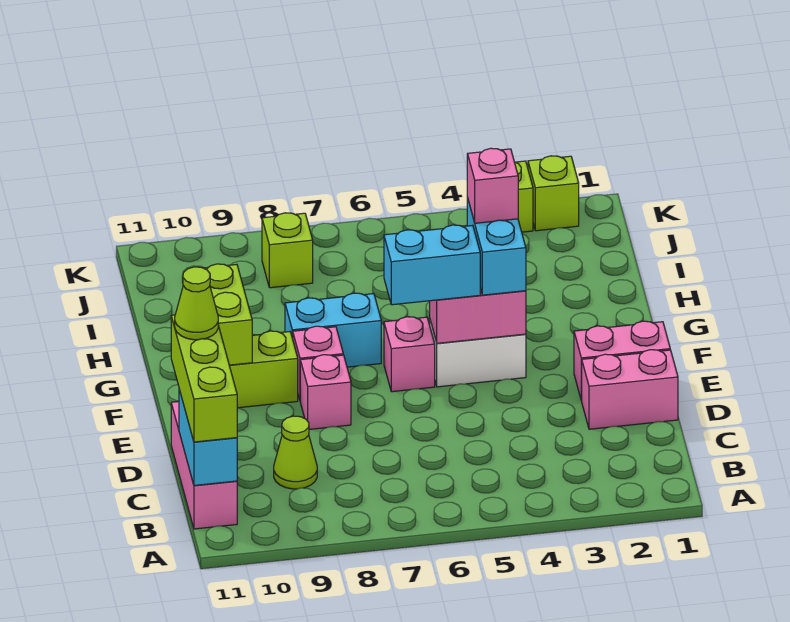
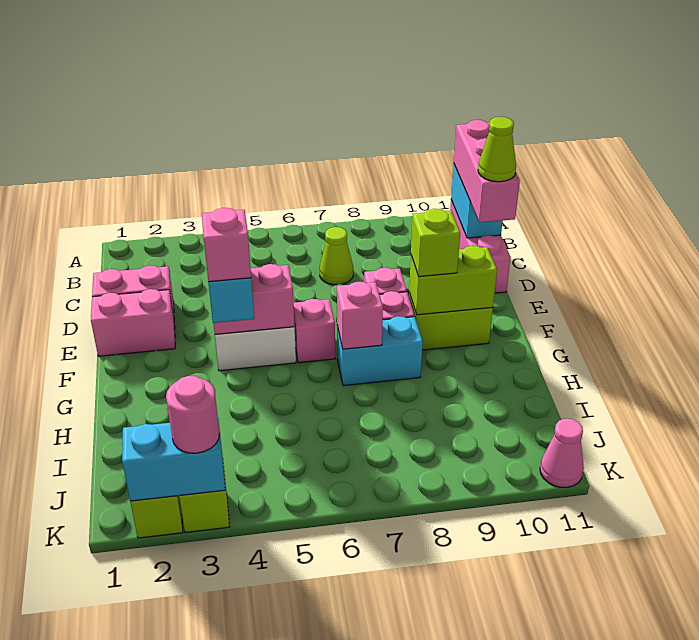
lime 1x3 brick [171,315,237,442] -> pink 1x3 brick [454,120,520,223]
lime 1x1 cone [274,416,317,489] -> lime 1x1 cone moved to [320,227,353,285]
cyan 1x2 brick [384,225,480,305] -> cyan 1x2 brick moved to [122,420,225,501]
lime 1x2 brick [204,264,252,365] -> lime 1x2 brick turned to [409,246,497,315]
none -> pink 1x1 brick [337,282,383,349]
lime 1x1 brick [262,213,313,288] -> lime 1x1 brick moved to [411,209,460,277]
none -> pink 1x1 round brick [166,376,220,453]
none -> pink 1x1 cone [540,418,584,487]

